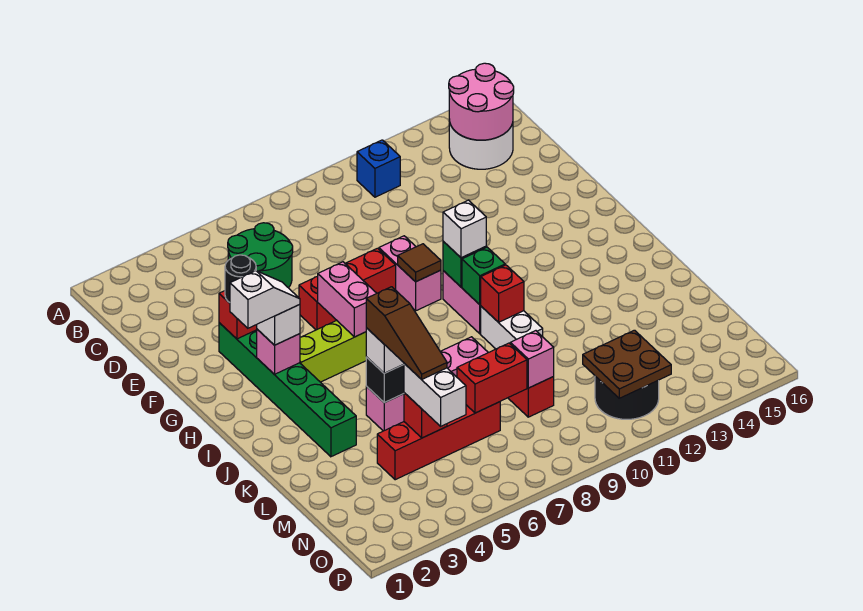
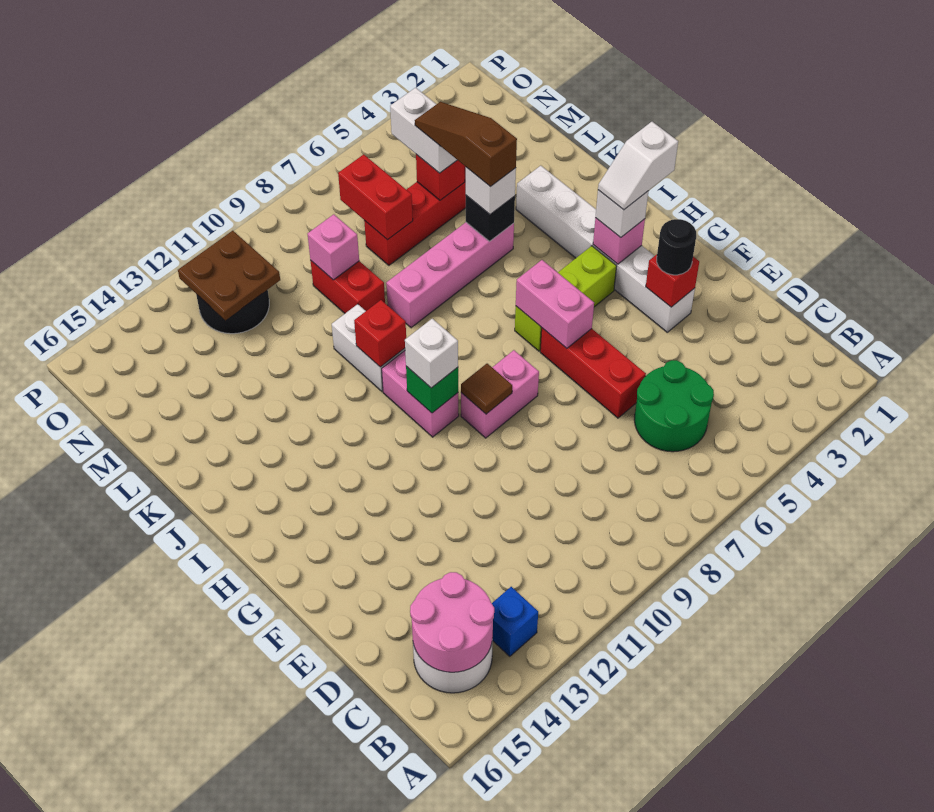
blue 1x1 brick [357,140,400,197] -> blue 1x1 brick moved to [492,587,538,656]
green 1x6 brick [219,323,356,457] -> white 1x6 brick [516,166,695,332]
red 1x3 brick [299,248,396,330] -> red 1x3 brick turned to [540,328,646,418]
pink 1x2 brick [379,236,441,311] -> pink 1x2 brick turned to [461,350,539,438]
green 1x1 brick [462,247,505,304] -> none
red 1x2 brick [457,343,527,413] -> red 1x2 brick turned to [338,154,413,240]

